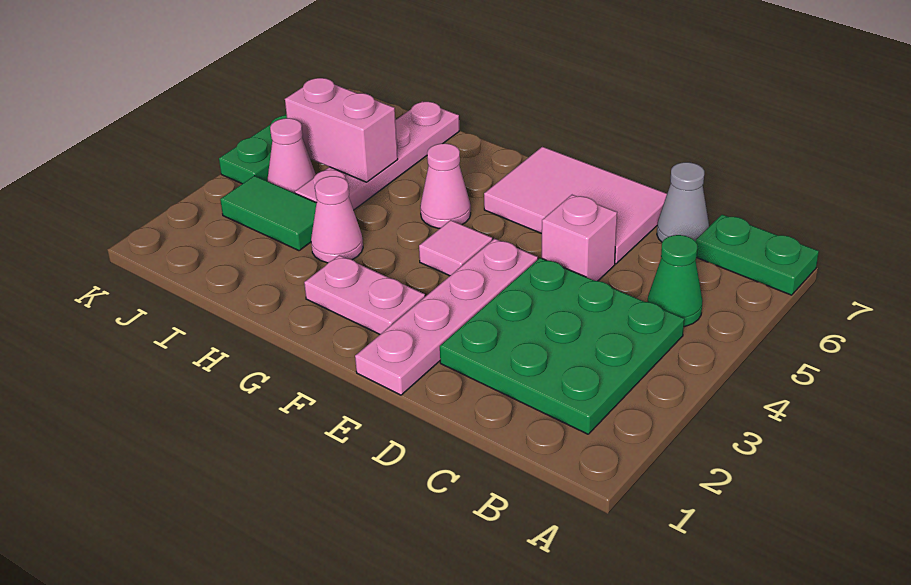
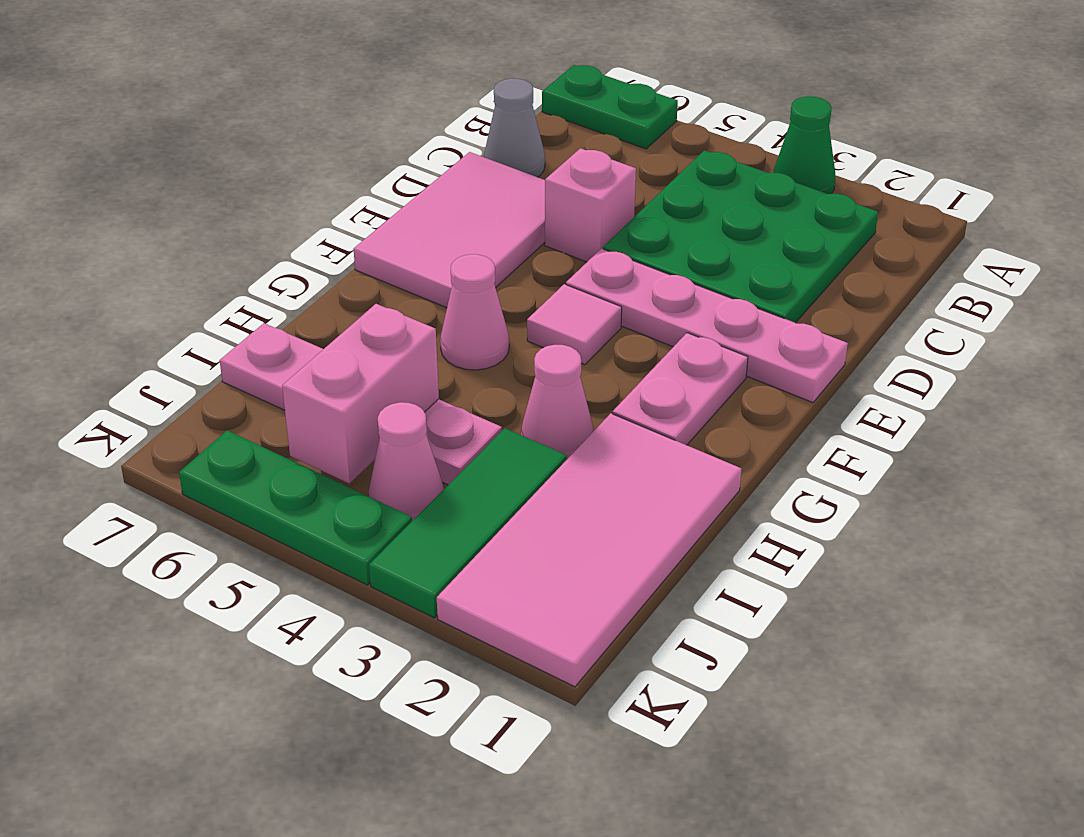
green 1x2 plate [696,215,819,295] -> green 1x2 plate turned to [542,65,678,149]
green 1x1 cone [647,235,703,327] -> green 1x1 cone moved to [774,96,835,194]
none -> pink 2x4 tile [437,413,741,687]
green 1x2 tile [220,176,316,251] -> green 1x3 tile [369,428,567,618]

